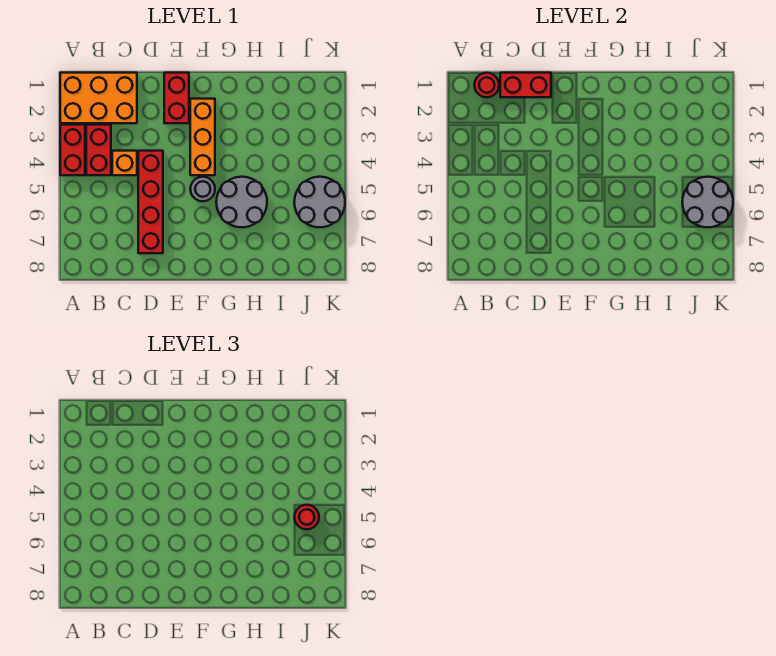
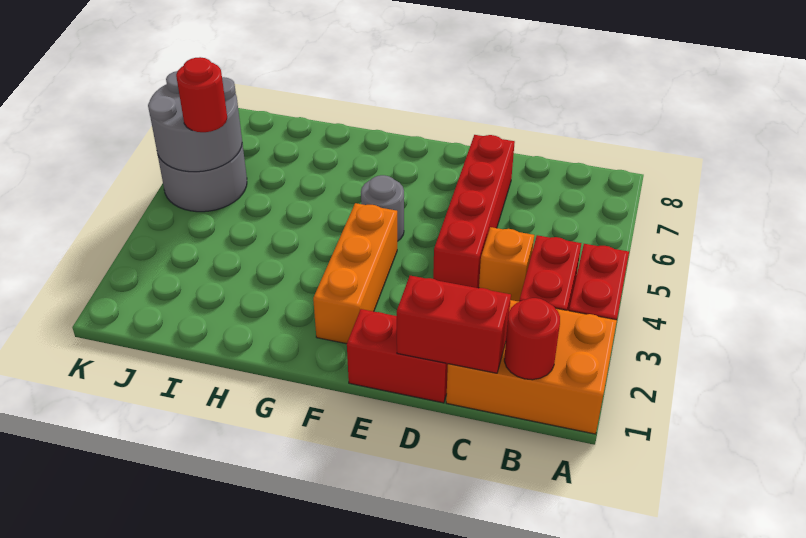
red 1x2 brick [164,73,189,123] -> red 1x2 brick turned to [347,309,448,403]
grey 2x2 round brick [216,177,267,227] -> none

